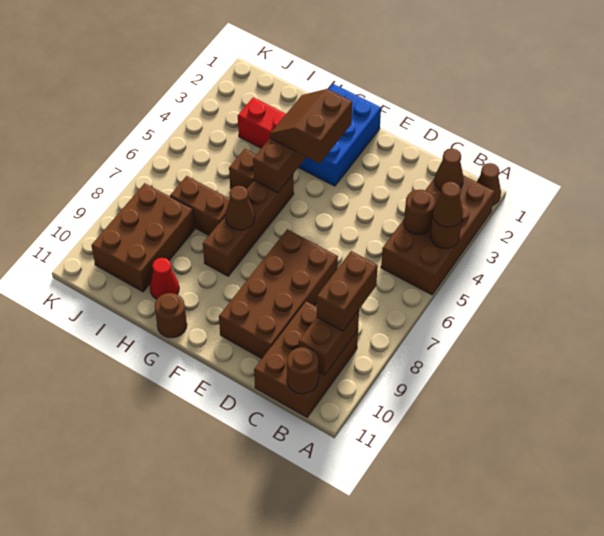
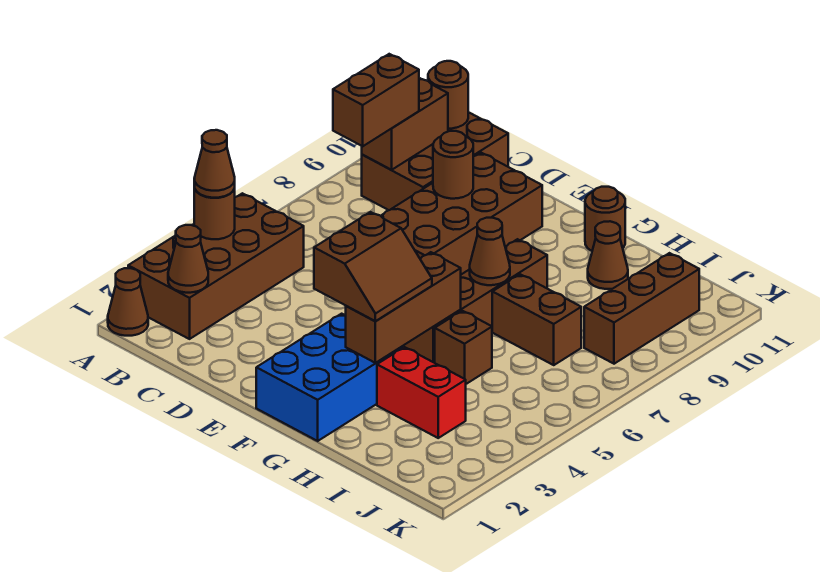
brown 1x1 round brick [404,190,435,235] -> brown 1x1 round brick moved to [433,131,473,199]
red 1x1 cone [150,258,179,299] -> brown 1x1 cone [588,221,628,289]
brown 2x3 brick [91,183,195,292] -> brown 1x3 brick [584,253,699,364]

